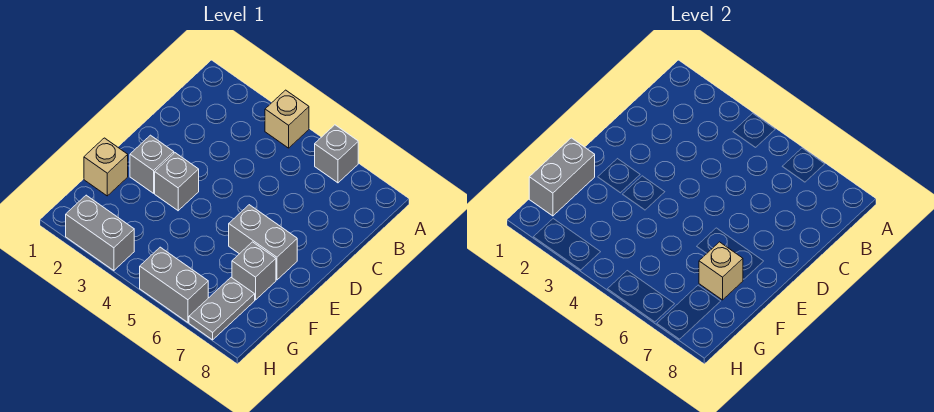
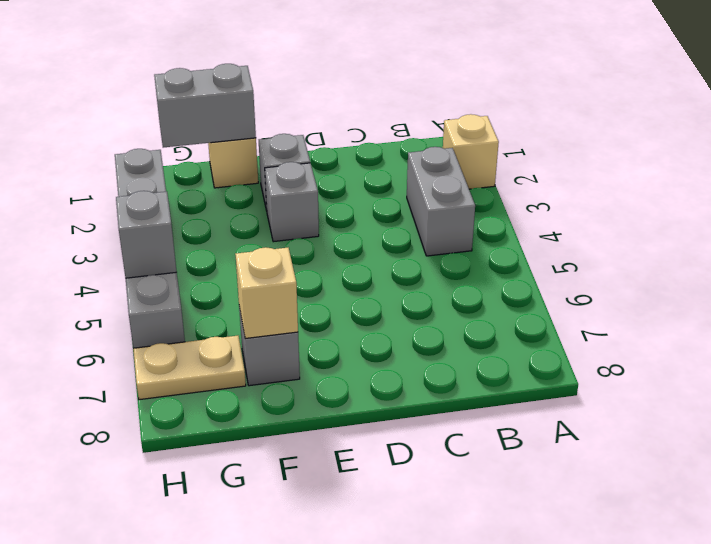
tan 1x1 brick [265,90,309,148] -> tan 1x1 brick moved to [443,114,499,189]
grey 1x1 brick [315,125,358,183] -> grey 1x1 brick moved to [116,191,177,278]
grey 1x2 brick [229,205,297,280] -> grey 1x2 brick moved to [407,147,475,256]
grey 1x2 plate [189,278,255,340] -> tan 1x2 plate [133,336,246,400]

